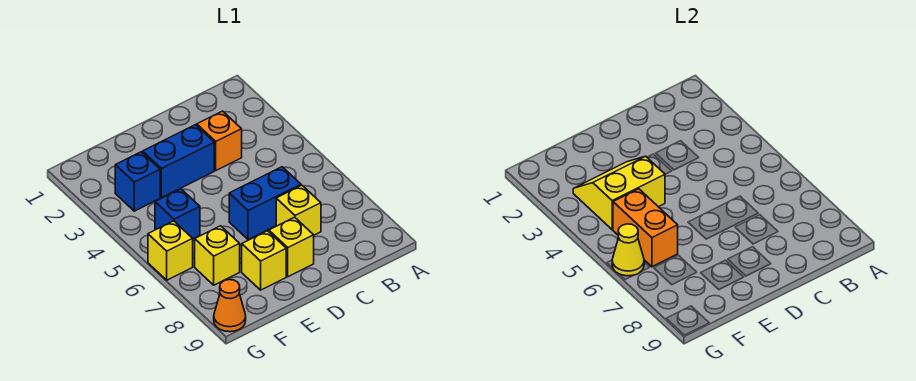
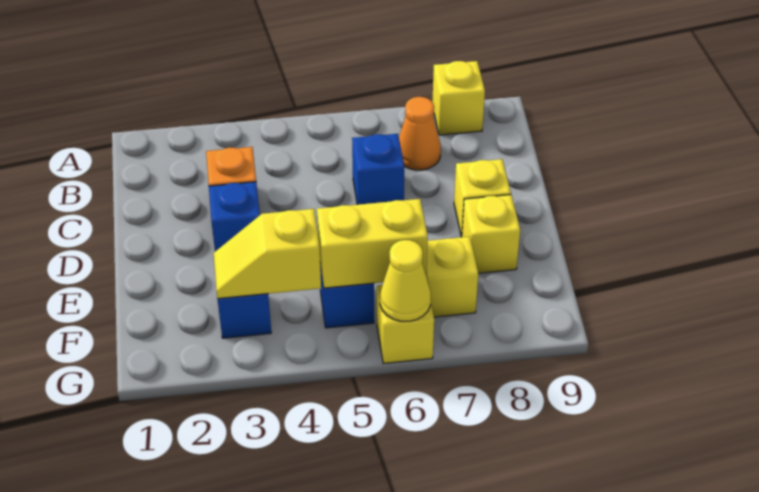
blue 1x2 brick [229,167,301,240] -> blue 1x1 brick [352,134,404,205]
yellow 1x1 brick [276,185,321,235] -> yellow 1x1 brick moved to [432,61,485,135]
blue 1x2 brick [143,125,214,198] -> blue 1x1 brick [209,182,260,251]
yellow 2x2 slope [573,156,665,230] -> yellow 1x2 slope [214,209,321,299]
orange 1x2 brick [613,189,678,267] -> yellow 1x2 brick [317,199,428,288]
orange 1x1 cone [214,280,246,332] -> orange 1x1 cone moved to [399,97,441,170]

